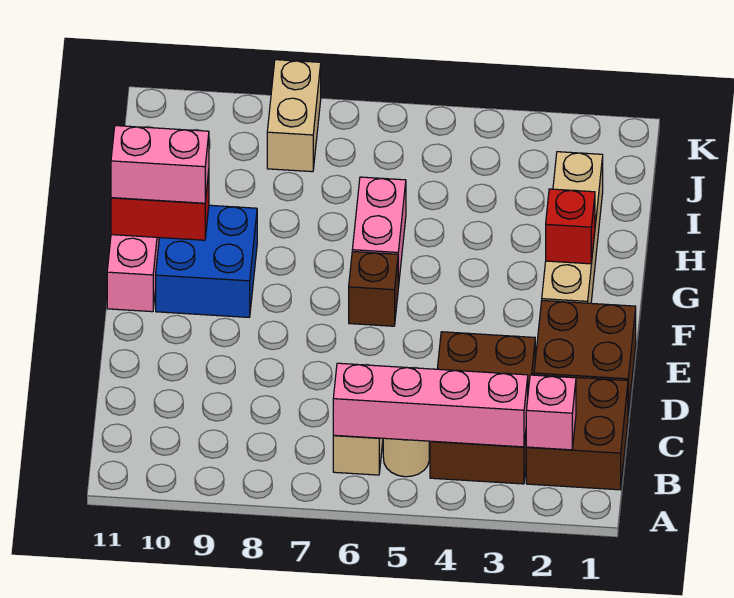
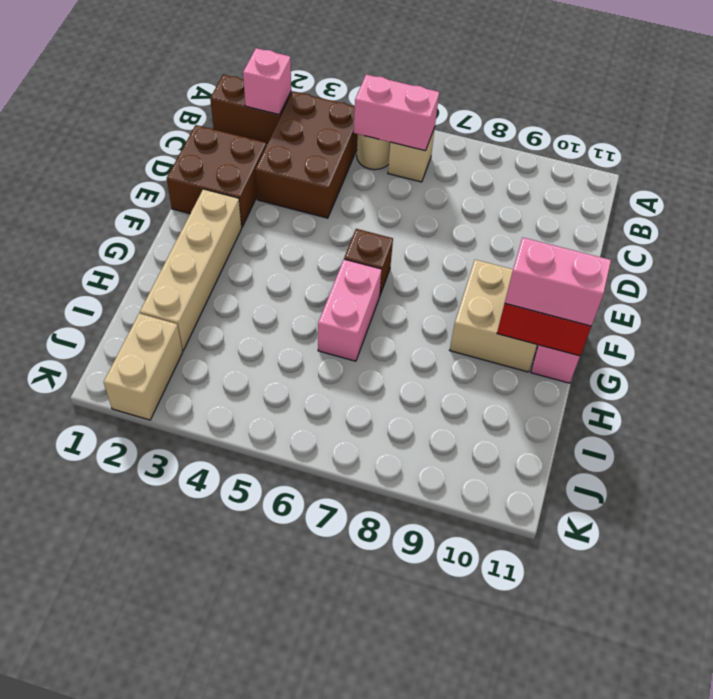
brown 2x2 brick [526,375,628,490] -> brown 1x2 brick [210,74,291,143]
pink 1x4 brick [333,363,528,447] -> pink 1x2 brick [354,75,439,151]
blue 2x2 brick [156,205,257,317] -> tan 2x2 brick [450,260,537,372]
red 1x1 brick [546,189,595,264] -> none
tan 1x2 brick [267,60,321,172] -> tan 1x2 brick moved to [104,313,183,420]

